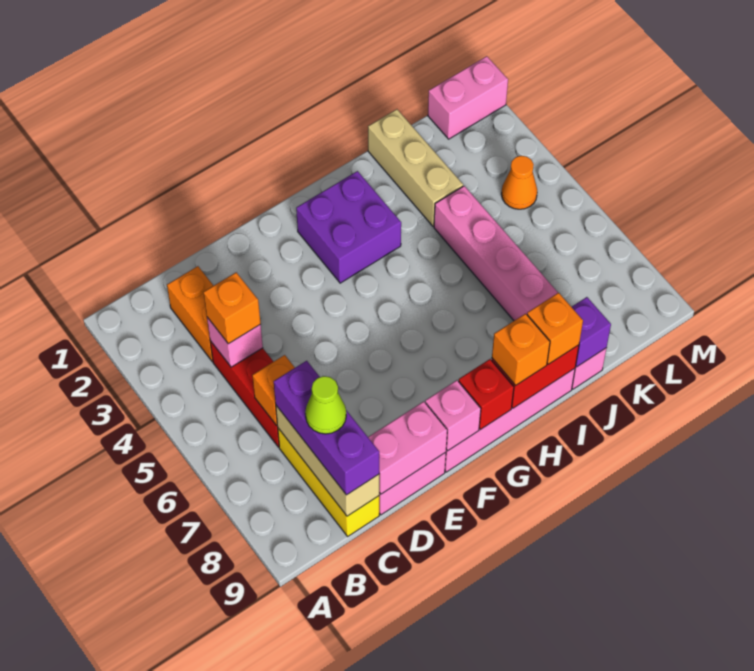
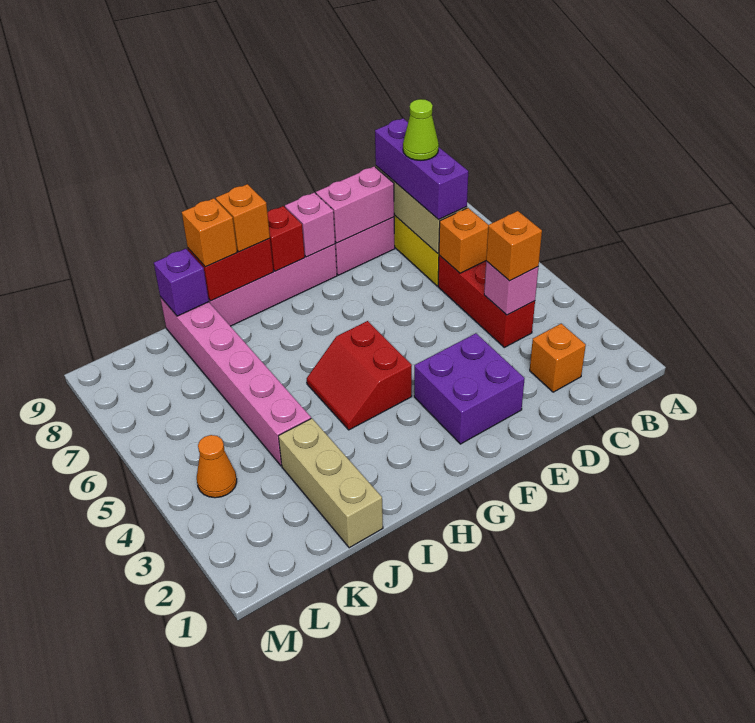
orange 1x2 brick [167,266,213,362] -> orange 1x1 brick [530,324,586,392]
purple 2x2 brick [296,171,401,283] -> purple 2x2 brick moved to [414,333,525,444]
none -> red 2x2 slope [307,321,412,430]
pink 1x2 brick [428,56,508,139] -> none

